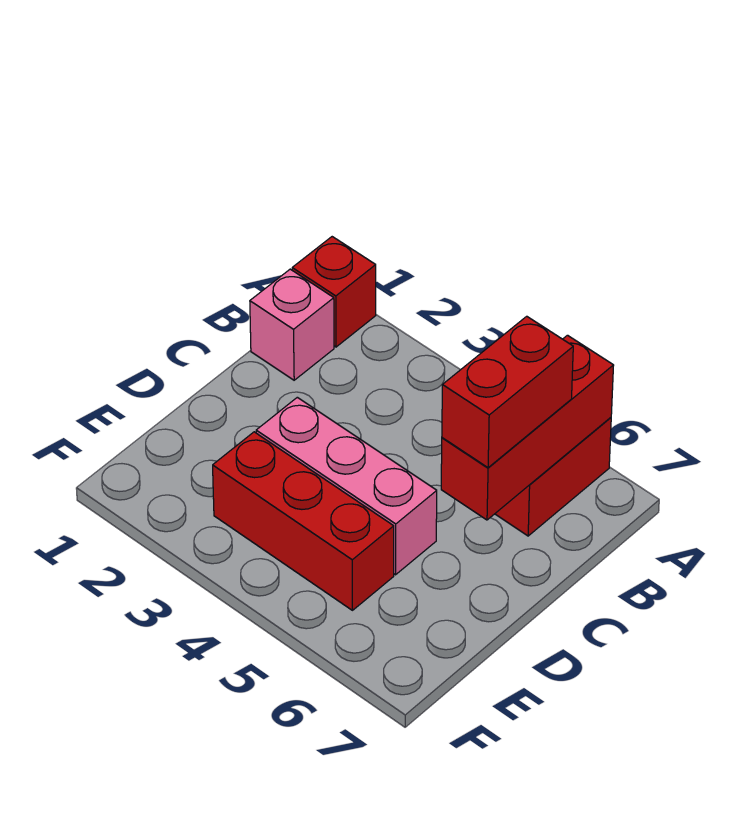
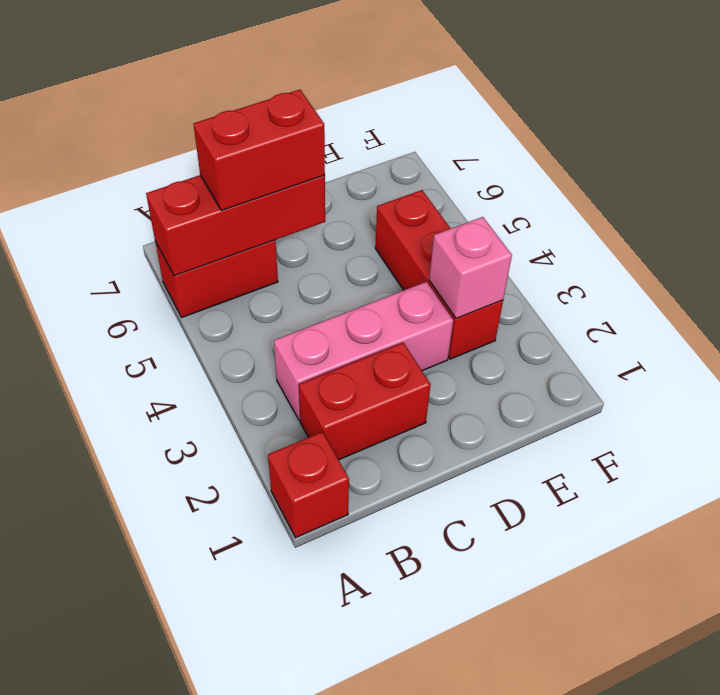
pink 1x1 brick [250,269,334,380] -> pink 1x1 brick moved to [429,217,512,318]
none -> red 1x2 brick [299,343,431,460]
pink 1x3 brick [256,397,437,575] -> pink 1x3 brick turned to [274,282,453,421]

